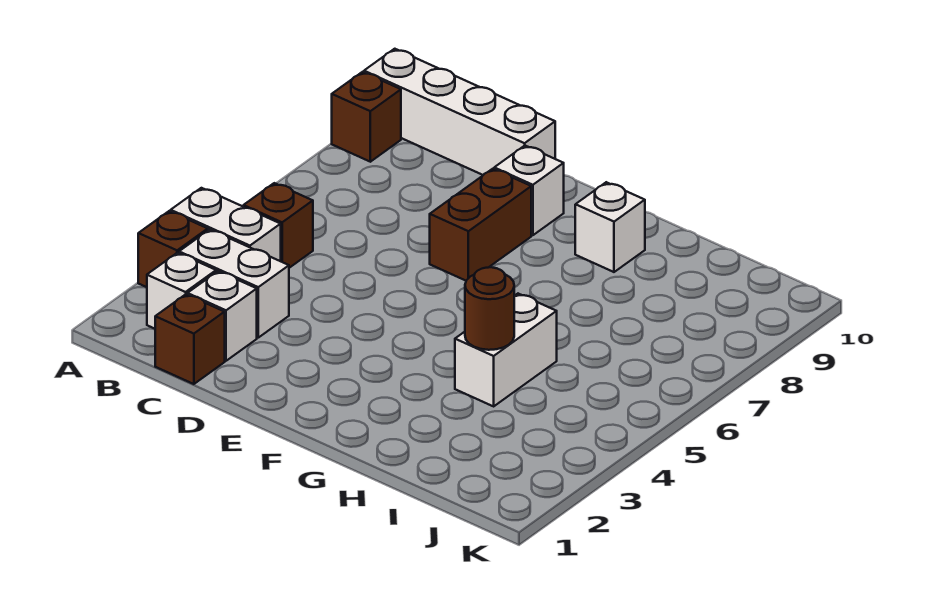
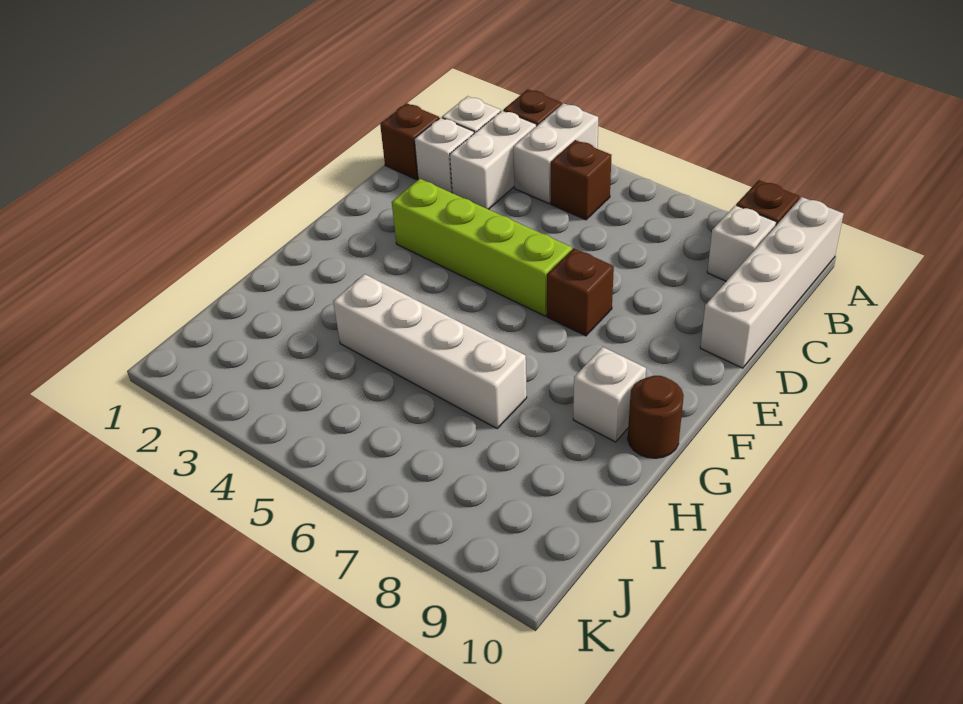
none -> lime 1x4 brick [392,179,572,316]
brown 1x2 brick [430,169,531,281] -> brown 1x1 brick [547,248,614,336]
white 1x1 brick [494,146,564,235] -> white 1x1 brick moved to [707,205,776,281]
white 1x2 brick [455,294,557,406] -> white 1x4 brick [333,274,527,428]
brown 1x1 round brick [465,267,514,350] -> brown 1x1 round brick moved to [628,376,684,458]

